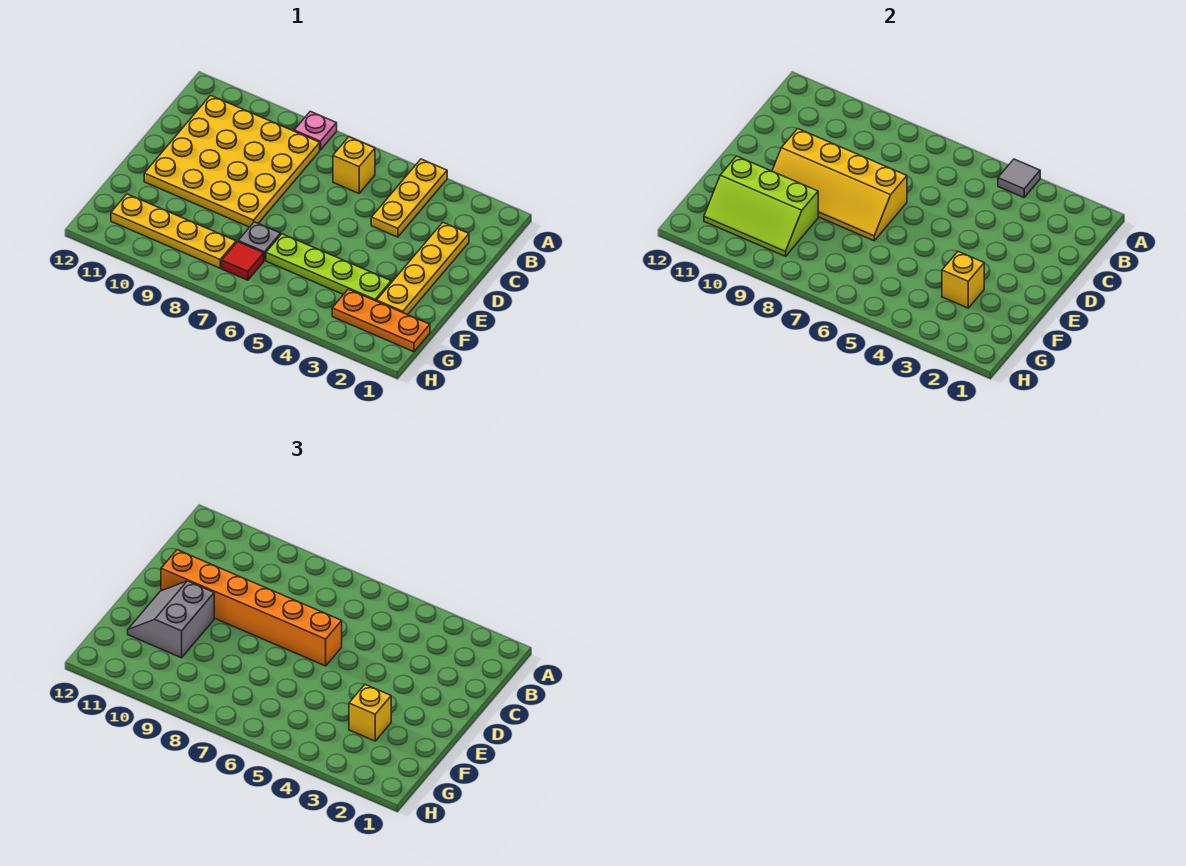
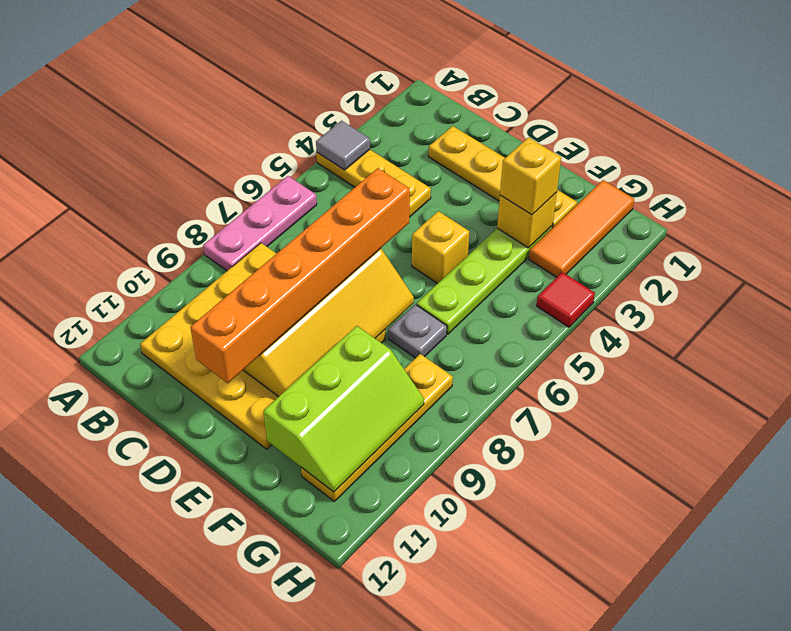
pink 1x1 plate [294,111,337,150] -> pink 1x3 plate [203,176,317,271]
yellow 1x1 brick [333,137,375,193] -> yellow 1x1 brick moved to [412,211,469,284]
grey 2x2 slope [128,581,214,658] -> none
orange 1x3 plate [332,289,430,352] -> orange 1x3 tile [529,180,634,277]
red 1x1 tile [222,242,264,280] -> red 1x1 tile moved to [537,272,595,327]

